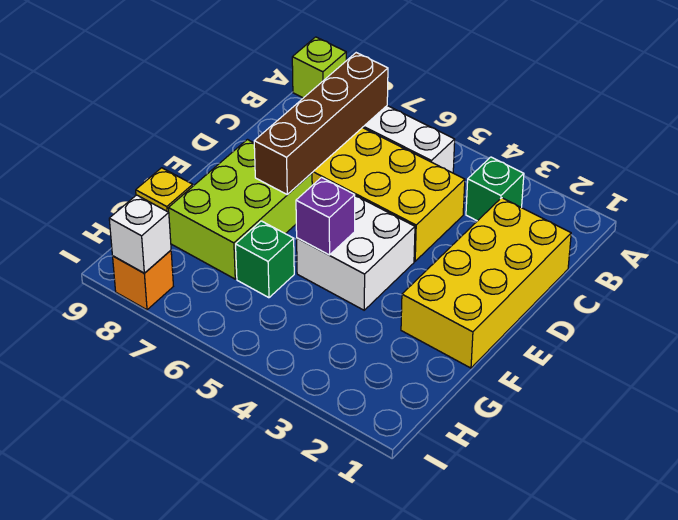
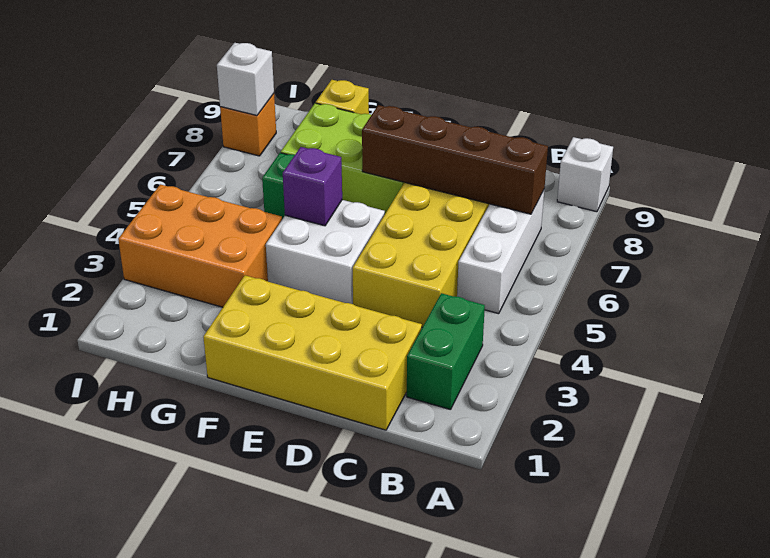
lime 1x1 brick [292,37,346,98] -> white 1x1 brick [557,137,613,212]
green 1x1 brick [466,157,524,221] -> green 1x2 brick [407,293,485,410]
none -> orange 2x3 brick [118,184,282,307]

